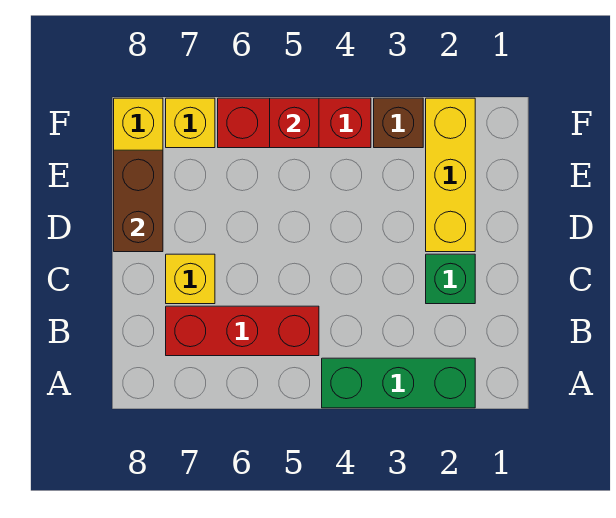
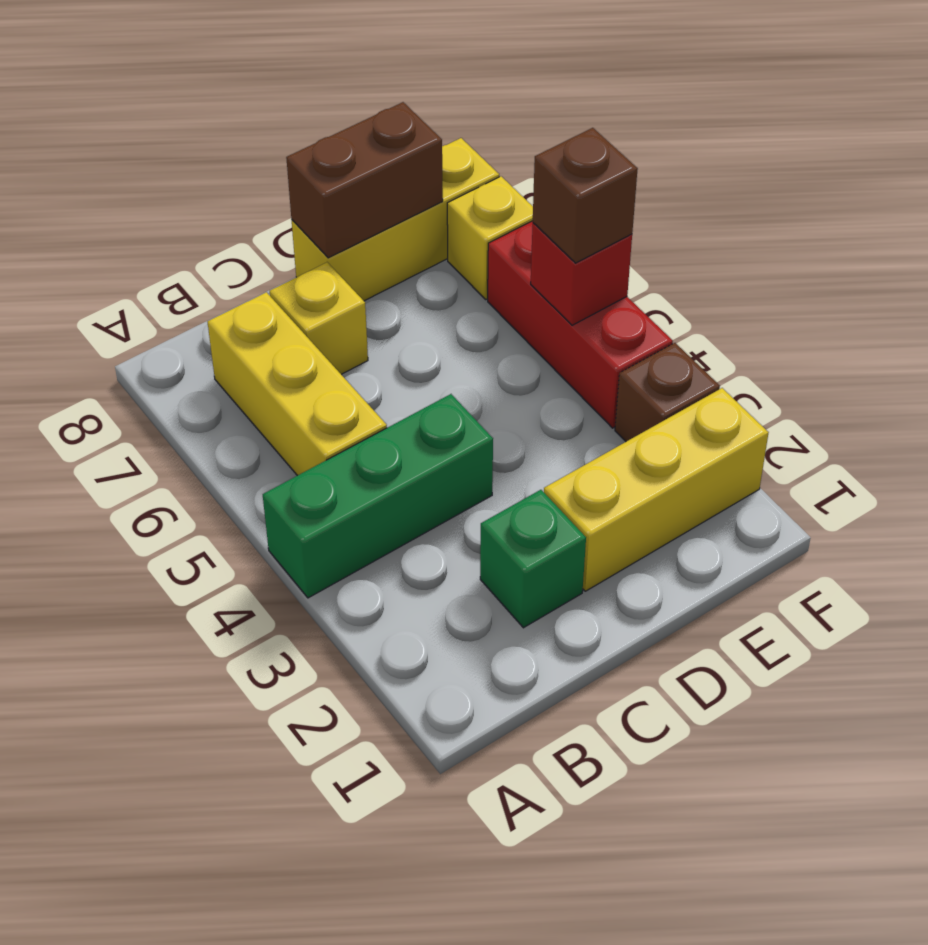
green 1x3 brick [322,358,475,408] -> green 1x3 brick turned to [263,394,493,598]
red 1x3 brick [166,306,319,356] -> yellow 1x3 brick [208,292,387,476]
none -> brown 1x1 brick [533,128,638,263]

